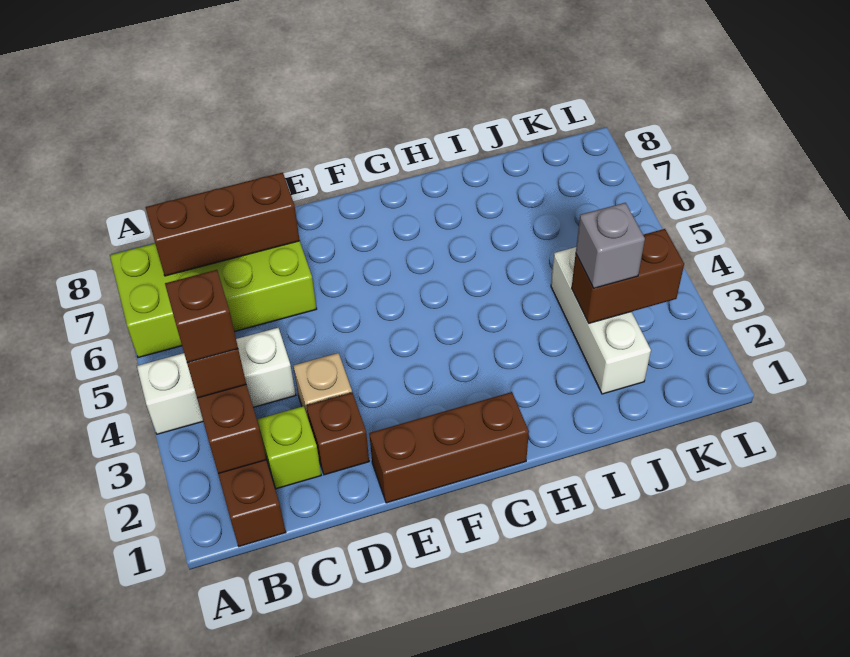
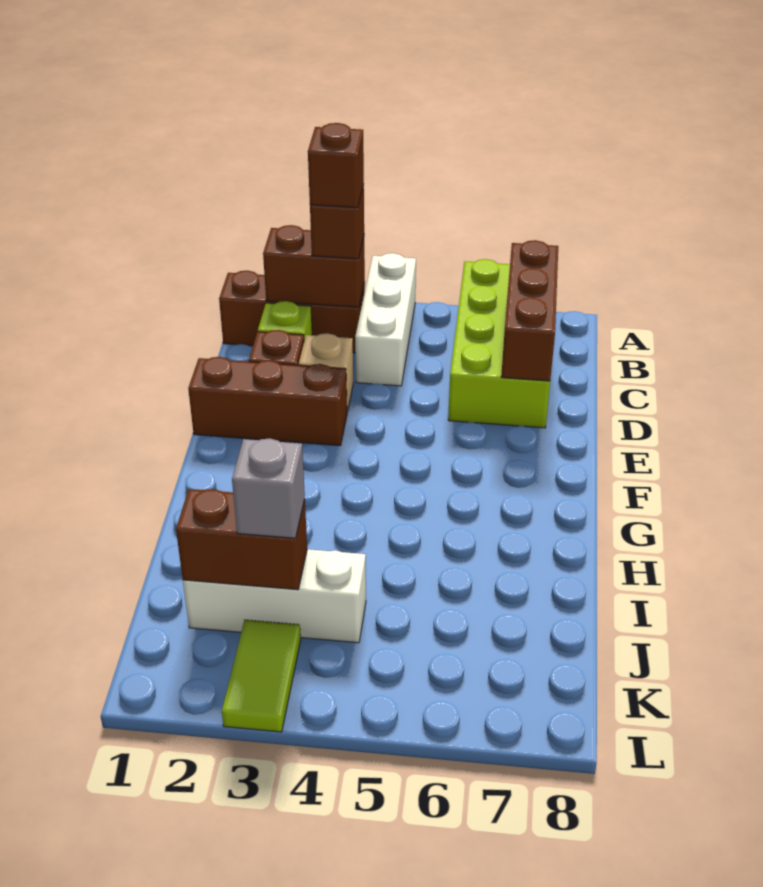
brown 1x3 brick [369,392,529,503] -> brown 1x3 brick turned to [188,357,347,446]
brown 1x2 brick [571,229,684,323] -> brown 1x2 brick turned to [176,489,307,590]
none -> lime 1x2 tile [222,620,301,732]

